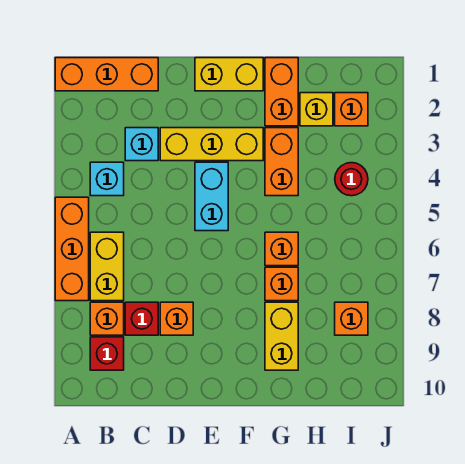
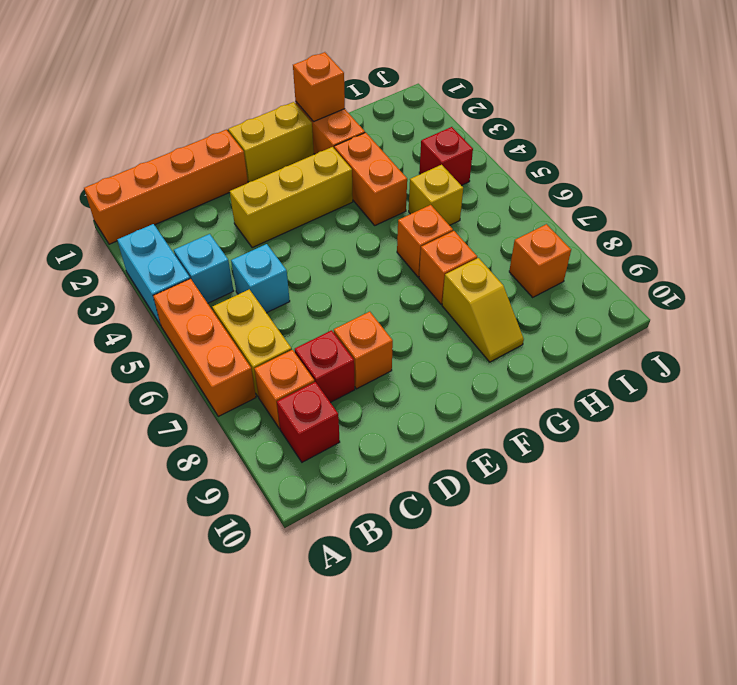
orange 1x3 brick [55,58,158,91] -> orange 1x4 brick [84,130,248,244]
cyan 1x1 brick [125,128,158,161] -> cyan 1x1 brick moved to [231,244,290,313]
cyan 1x2 brick [195,162,228,231] -> cyan 1x2 brick moved to [117,224,190,325]
yellow 1x2 brick [265,302,298,370] -> yellow 1x2 slope [442,258,524,362]
yellow 1x1 brick [300,93,333,126] -> yellow 1x1 brick moved to [409,165,463,225]
orange 1x1 brick [335,93,368,126] -> orange 1x1 brick moved to [293,52,345,122]
red 1x1 round brick [335,163,368,196] -> red 1x1 brick [419,127,473,186]

